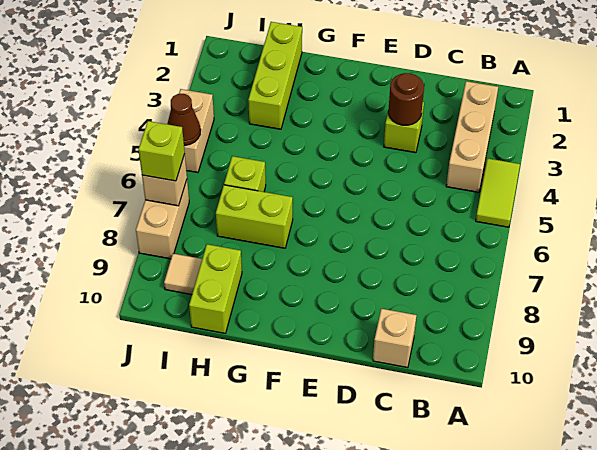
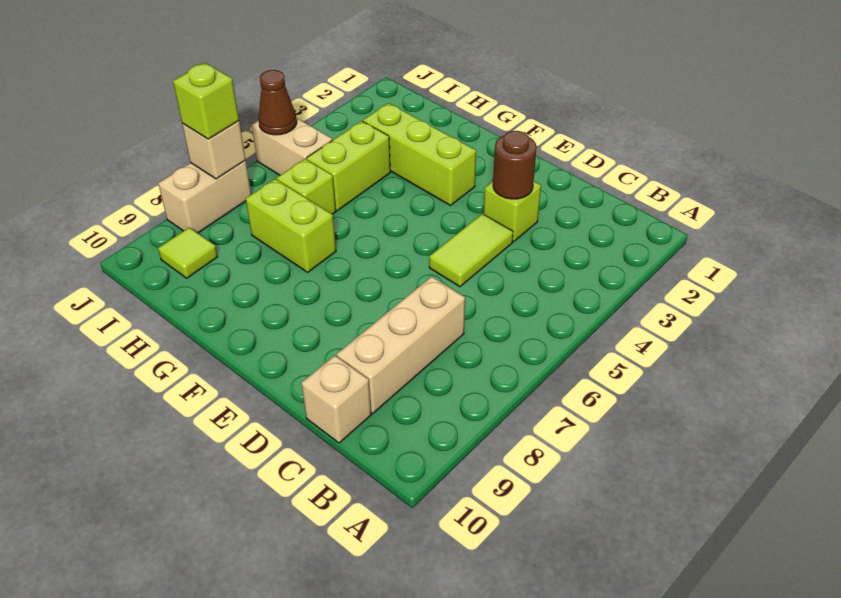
lime 1x2 tile [476,158,520,227] -> lime 1x2 tile moved to [429,214,513,287]
tan 1x3 brick [446,81,498,192] -> tan 1x3 brick moved to [337,276,465,413]
lime 1x3 brick [248,22,302,129] -> lime 1x3 brick turned to [363,103,476,205]
lime 1x2 brick [189,244,242,333] -> lime 1x2 brick moved to [307,121,391,211]
tan 1x1 tile [164,254,202,295] -> lime 1x1 tile [158,227,218,278]
tan 1x2 brick [179,89,214,173] -> tan 1x2 brick turned to [252,118,333,175]

